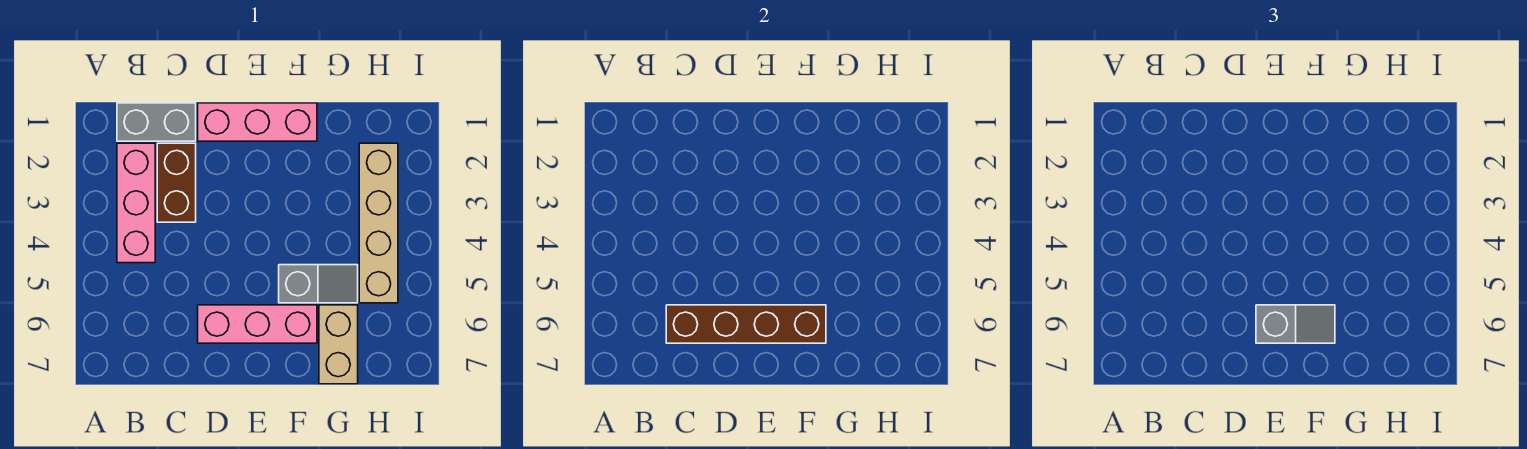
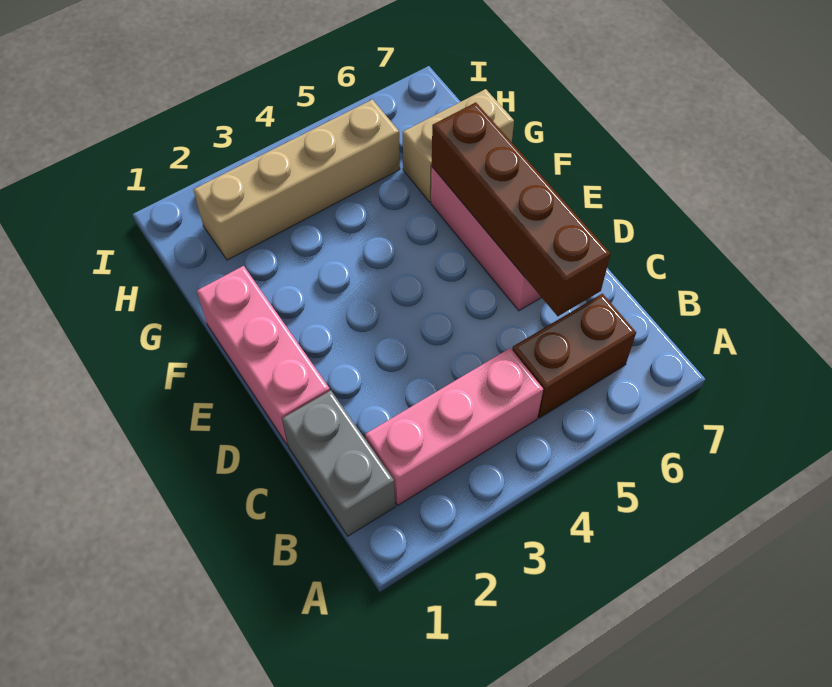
brown 1x2 brick [157,143,196,222] -> brown 1x2 brick moved to [512,294,636,418]
grey 1x2 slope [1256,305,1335,343] -> none
grey 1x2 slope [279,265,358,303] -> none

